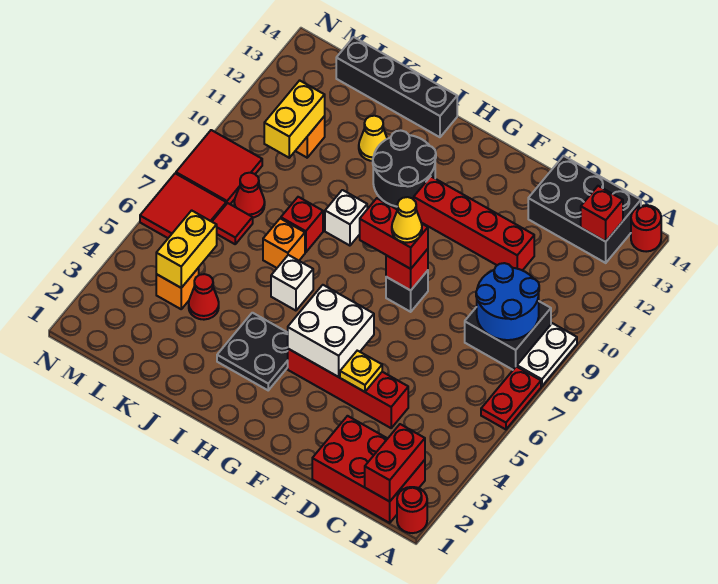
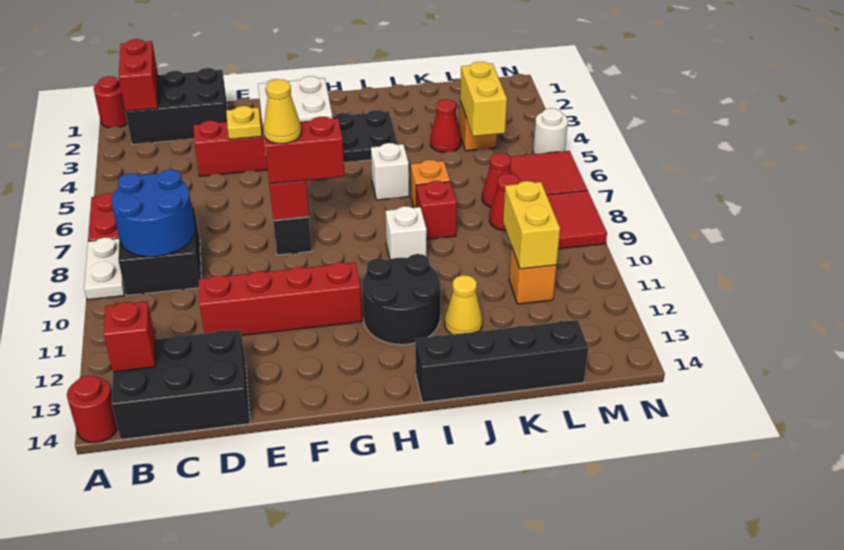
red 2x3 brick [312,416,425,523] -> black 2x3 brick [126,68,227,145]
red 1x1 tile [212,203,253,244] -> red 1x1 cone [482,153,511,207]
none -> white 1x1 round brick [533,108,568,154]

